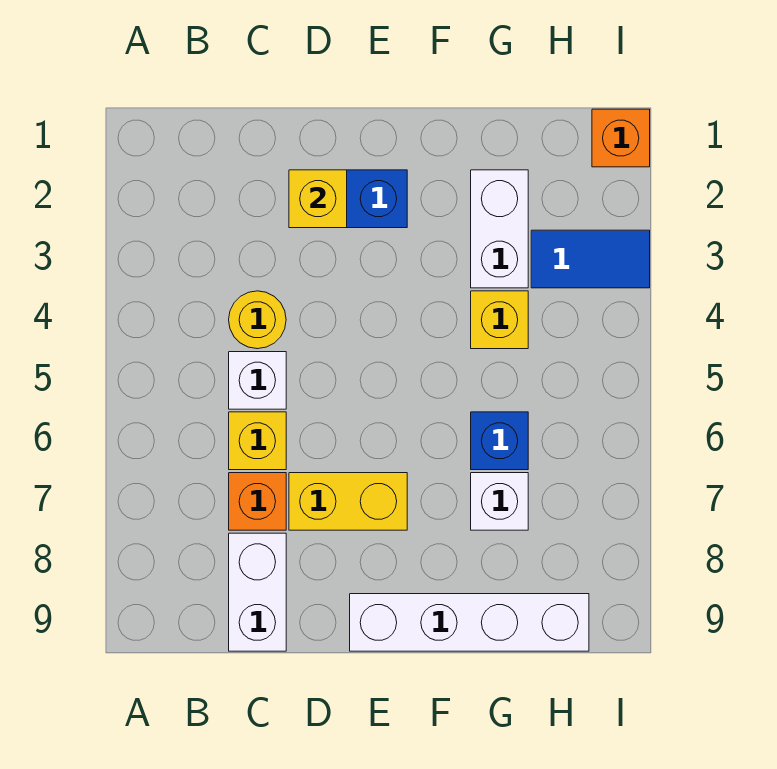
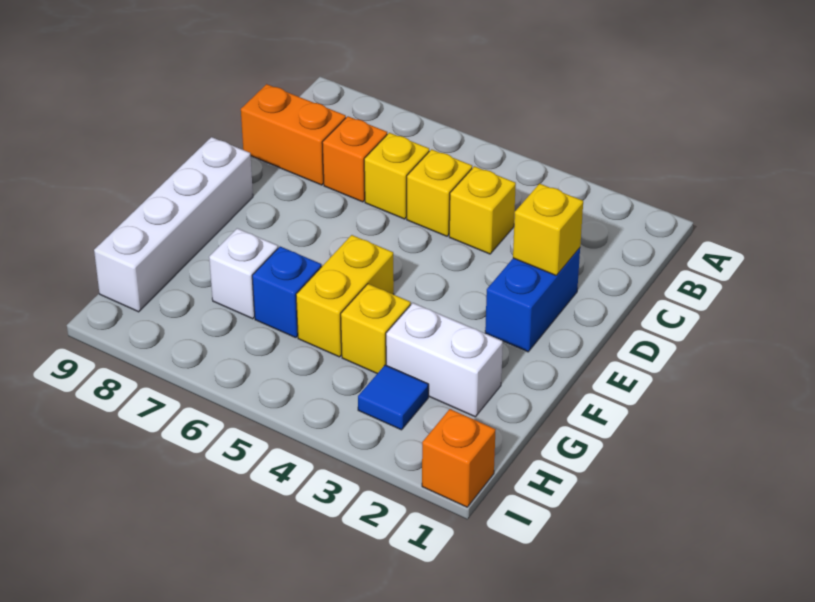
yellow 1x1 round brick [229,291,286,349] -> yellow 1x1 brick [449,166,516,254]
white 1x1 brick [229,352,286,409] -> yellow 1x1 brick [407,149,472,236]
white 1x2 brick [229,533,286,651] -> orange 1x2 brick [241,84,346,185]
yellow 1x2 brick [289,473,407,530] -> yellow 1x2 brick moved to [296,235,394,357]
blue 1x2 tile [531,230,650,288] -> blue 1x1 tile [358,365,428,430]

